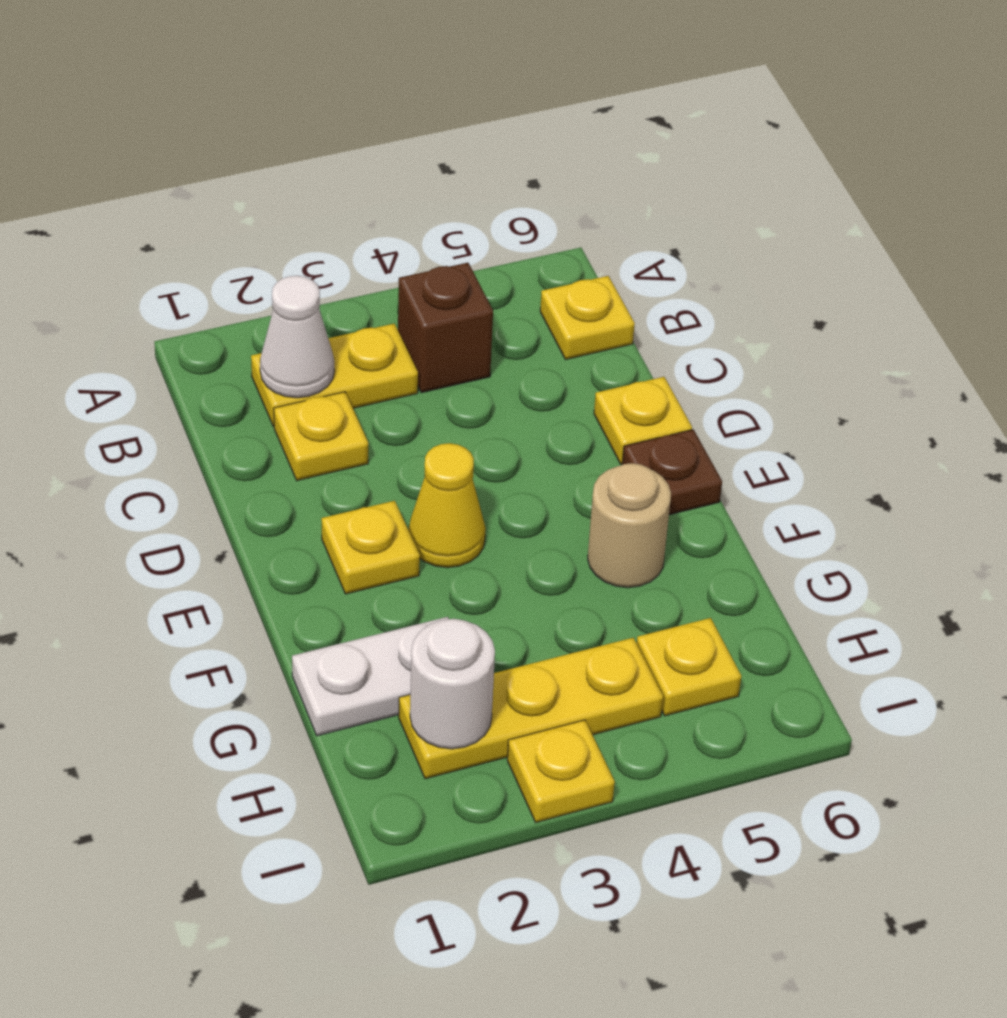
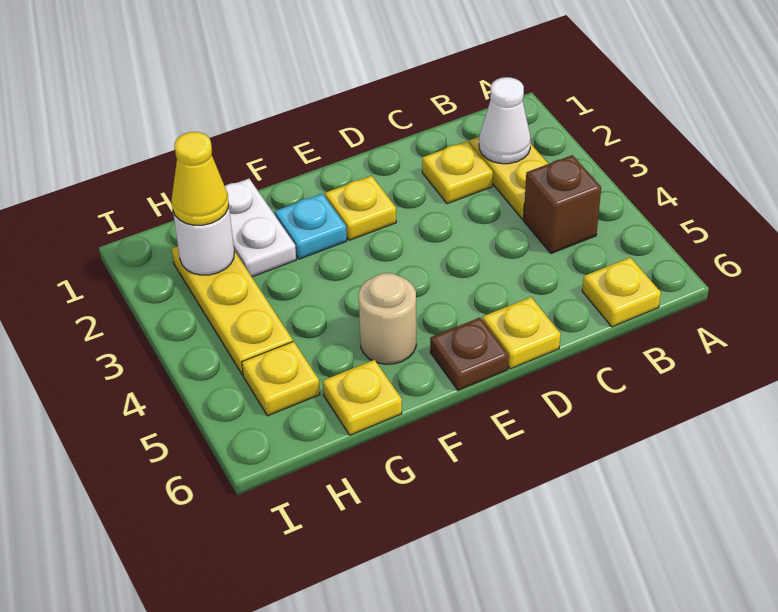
yellow 1x1 cone [409,443,486,568] -> yellow 1x1 cone moved to [171,132,229,225]
none -> cyan 1x1 plate [275,194,347,259]
yellow 1x1 plate [507,720,615,822] -> yellow 1x1 plate moved to [323,360,402,435]

